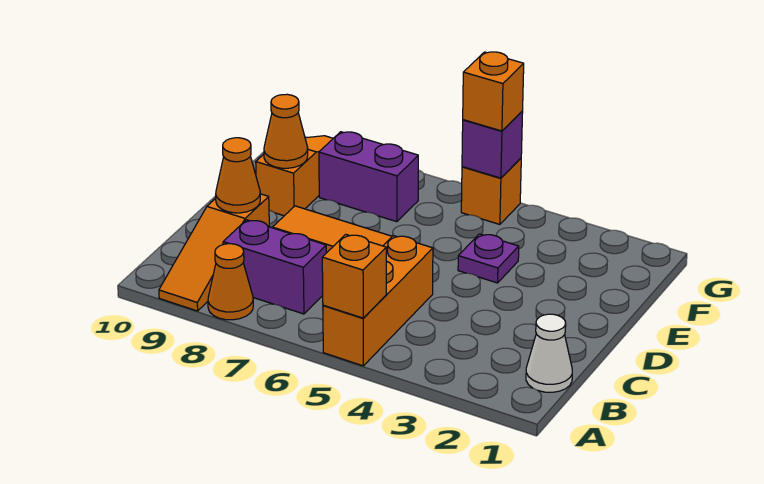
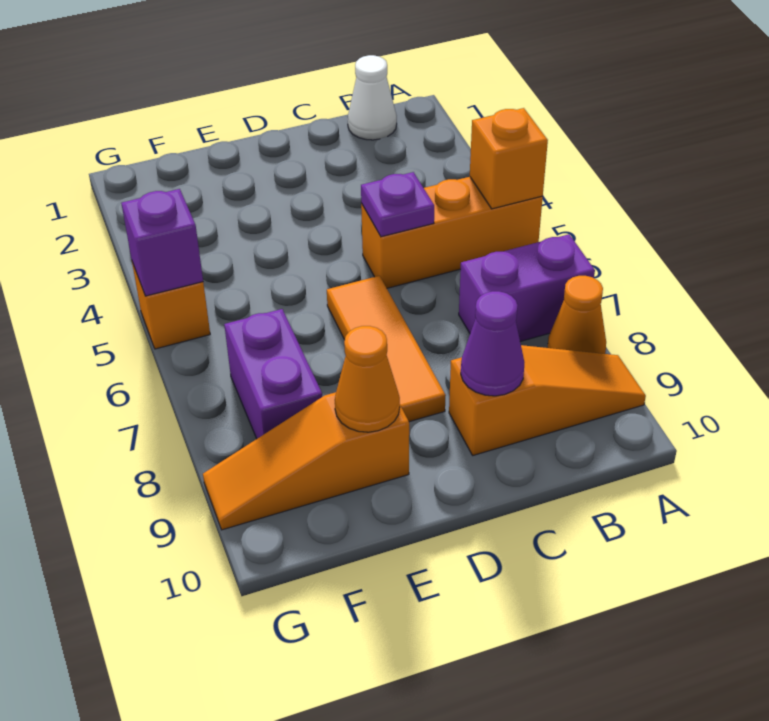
purple 1x2 brick [223,220,326,314] -> purple 1x2 brick turned to [459,234,595,341]
orange 1x1 cone [216,138,260,213] -> purple 1x1 cone [461,291,524,396]
purple 1x1 plate [458,234,519,283] -> purple 1x1 plate moved to [361,172,434,237]
orange 1x1 brick [463,52,524,131] -> none

